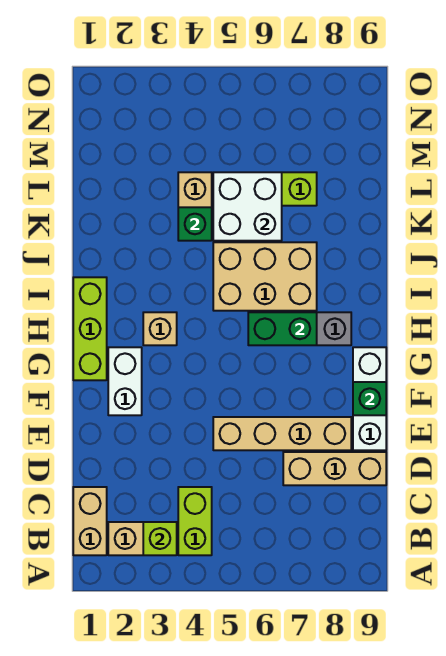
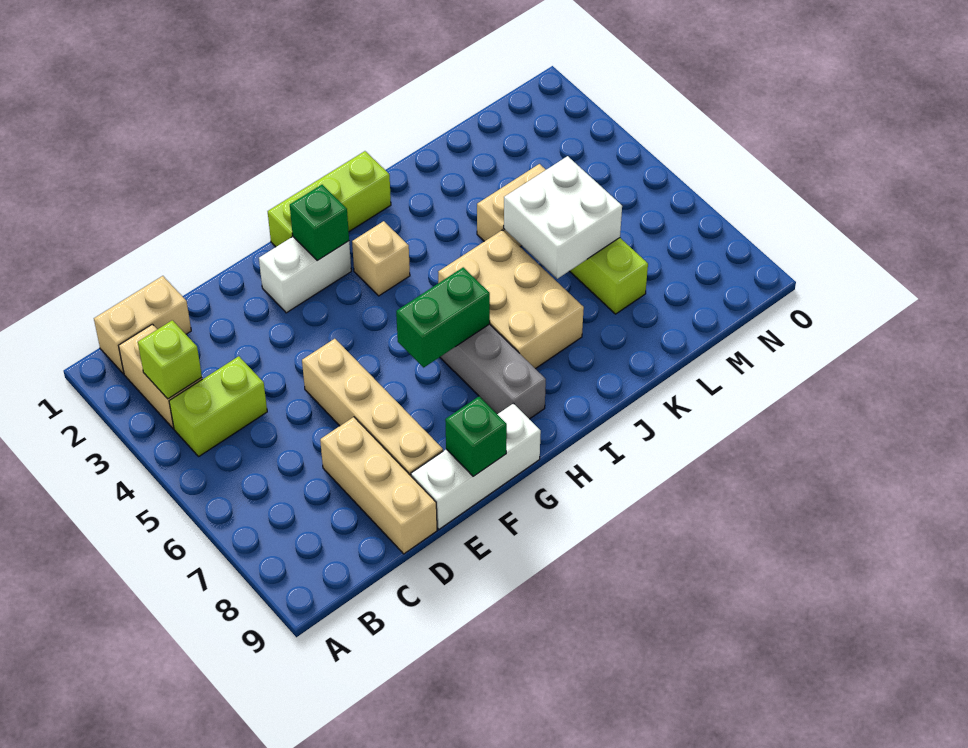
green 1x2 brick [248,312,317,345] -> green 1x2 brick turned to [396,267,490,367]
green 1x1 brick [178,207,212,241] -> green 1x1 brick moved to [290,185,349,261]

